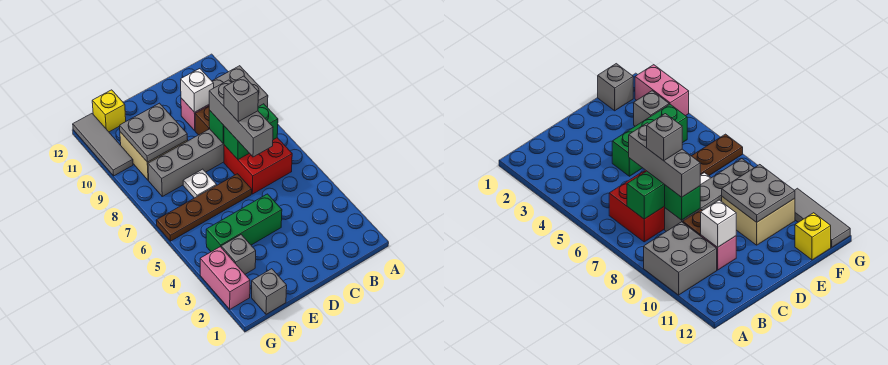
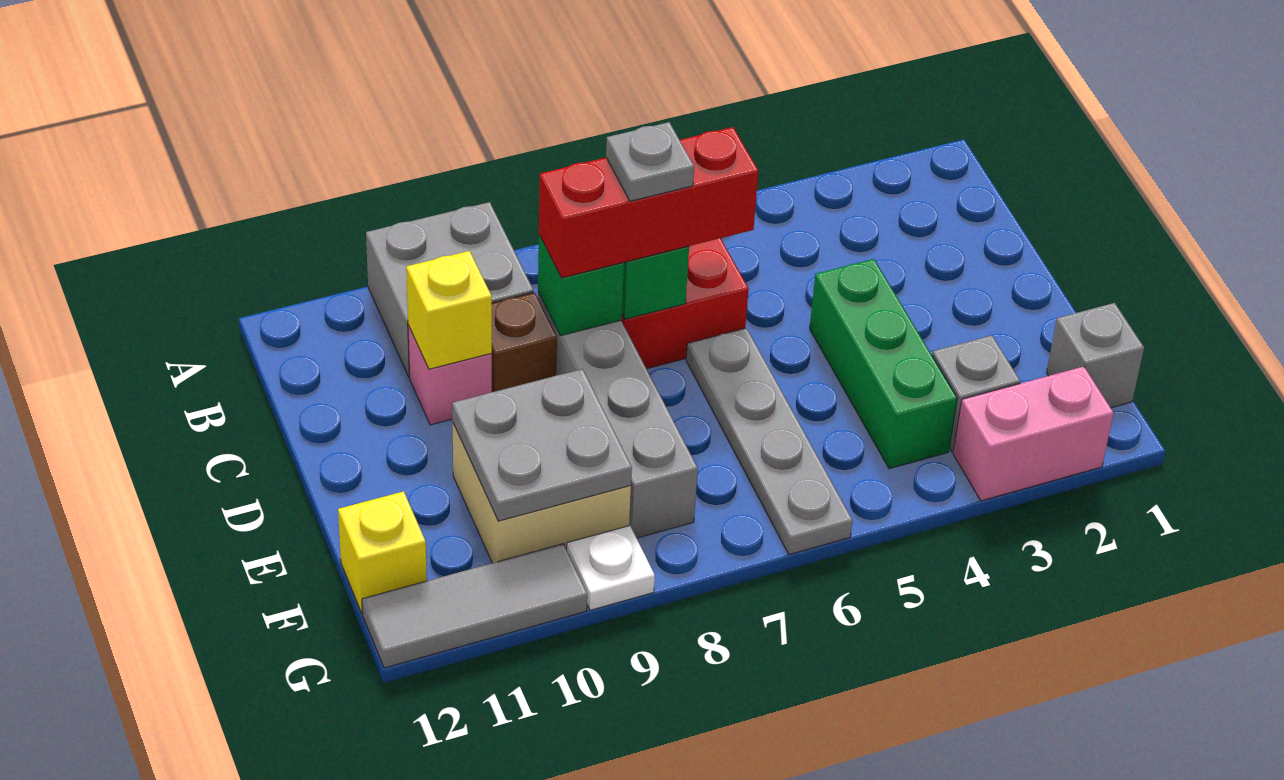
grey 1x3 brick [209,80,273,157] -> red 1x3 brick [539,127,758,278]
grey 1x1 brick [224,76,258,122] -> grey 1x1 plate [606,122,694,201]
white 1x1 brick [181,69,214,112] -> yellow 1x1 brick [406,251,492,369]
brown 1x4 plate [156,174,252,241] -> grey 1x4 plate [686,328,853,555]
white 1x1 plate [183,169,217,198] -> white 1x1 plate moved to [567,526,655,610]

